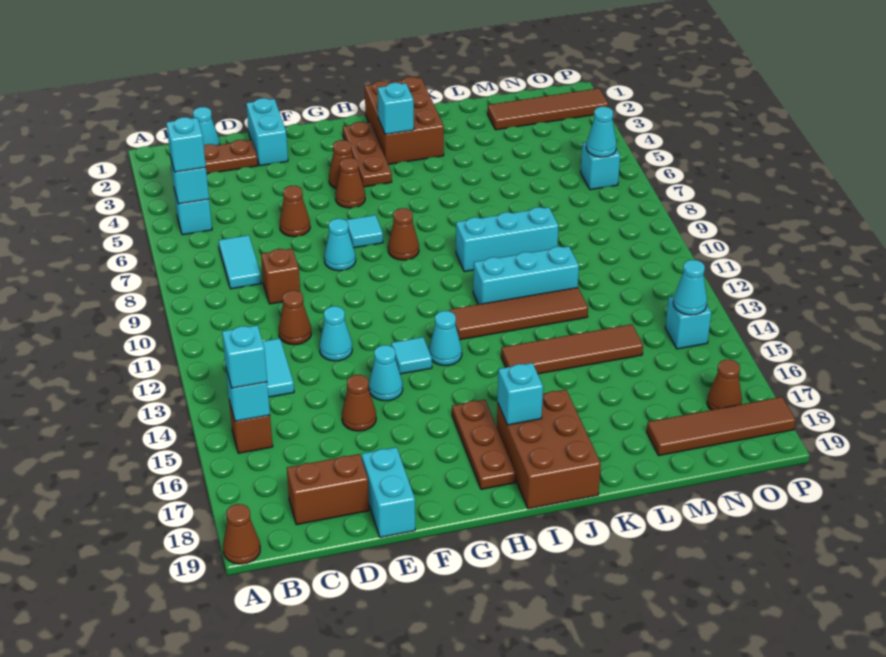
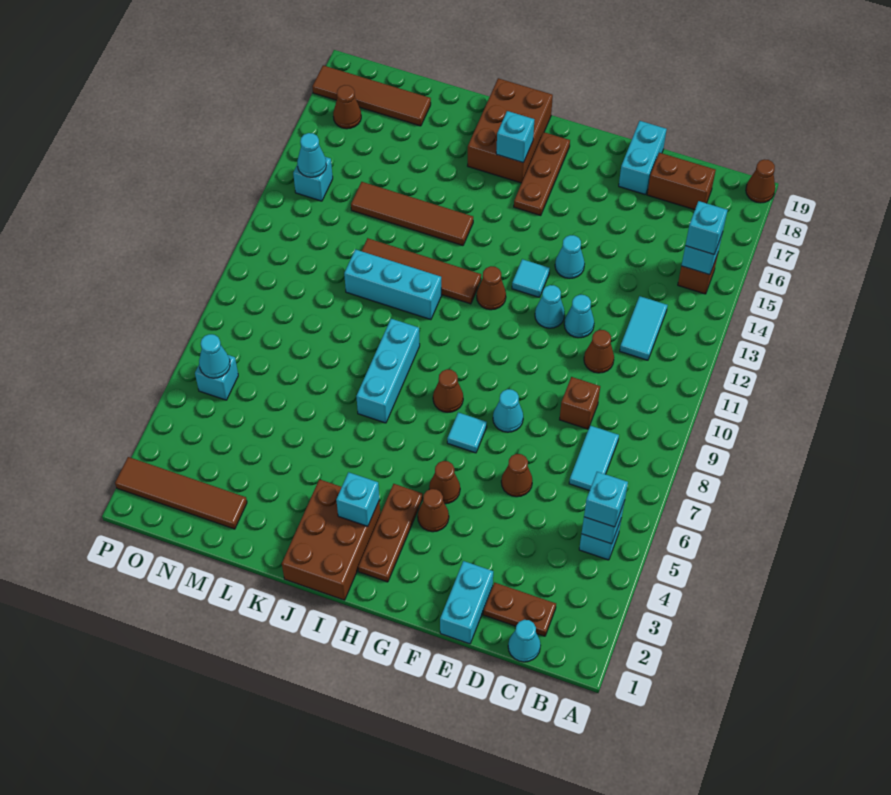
brown 1x1 cone [342,375,376,431] -> brown 1x1 cone moved to [477,266,506,310]
cyan 1x1 cone [429,311,462,366] -> cyan 1x1 cone moved to [535,285,565,328]
cyan 1x3 brick [456,207,559,272] -> cyan 1x3 brick turned to [356,319,420,423]

